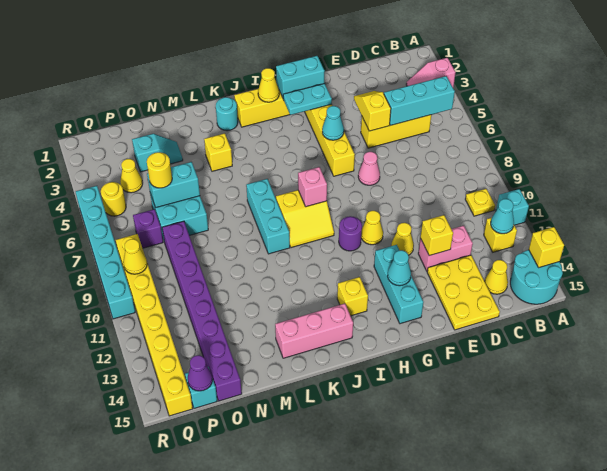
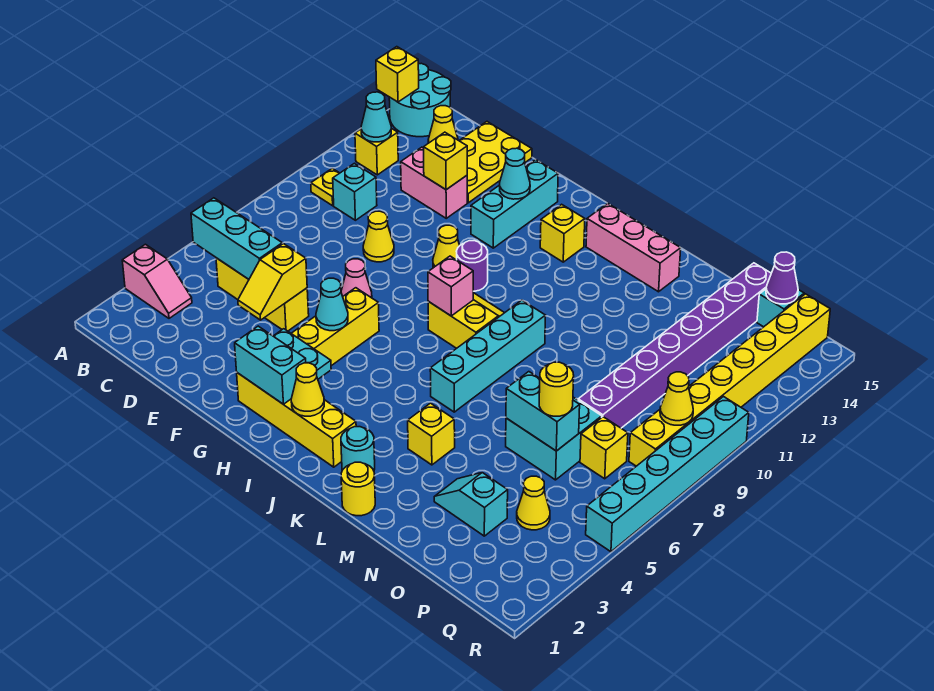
cyan 1x1 brick [496,189,529,225] -> cyan 1x1 brick moved to [333,163,377,220]
yellow 1x1 cone [391,223,414,255] -> yellow 1x1 cone moved to [363,211,394,262]
cyan 1x3 brick [246,179,290,254] -> cyan 1x4 brick [430,300,546,412]
purple 1x1 brick [133,209,163,248] -> yellow 1x1 brick [580,417,628,479]
yellow 1x1 round brick [101,182,126,216] -> yellow 1x1 round brick moved to [341,462,375,516]

